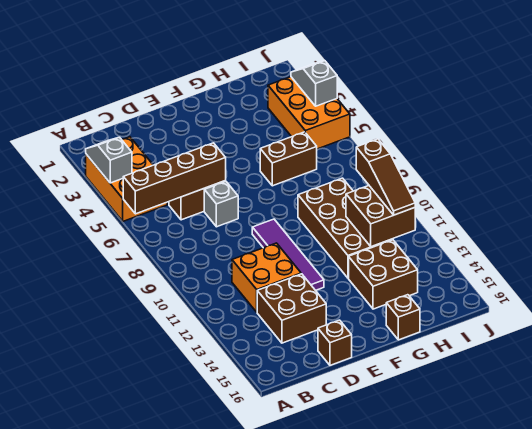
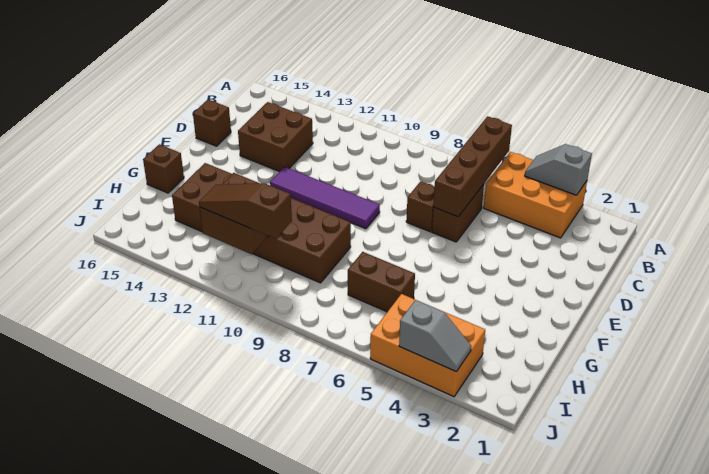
grey 1x2 slope [86,137,132,183] -> grey 1x2 slope turned to [525,144,592,195]
orange 2x2 brick [232,243,301,312] -> none
grey 1x1 brick [204,182,238,227] -> brown 1x1 brick [406,181,435,232]
brown 1x2 brick [260,132,317,186] -> brown 1x2 brick turned to [348,252,415,312]

